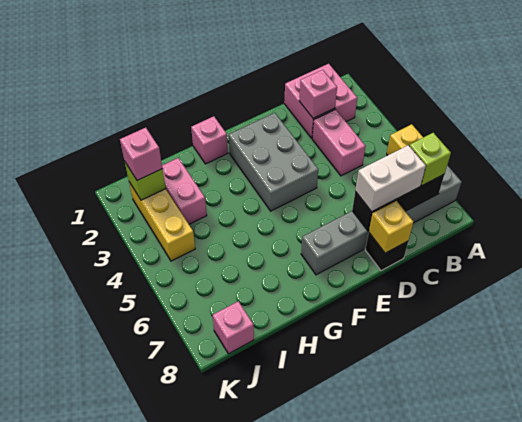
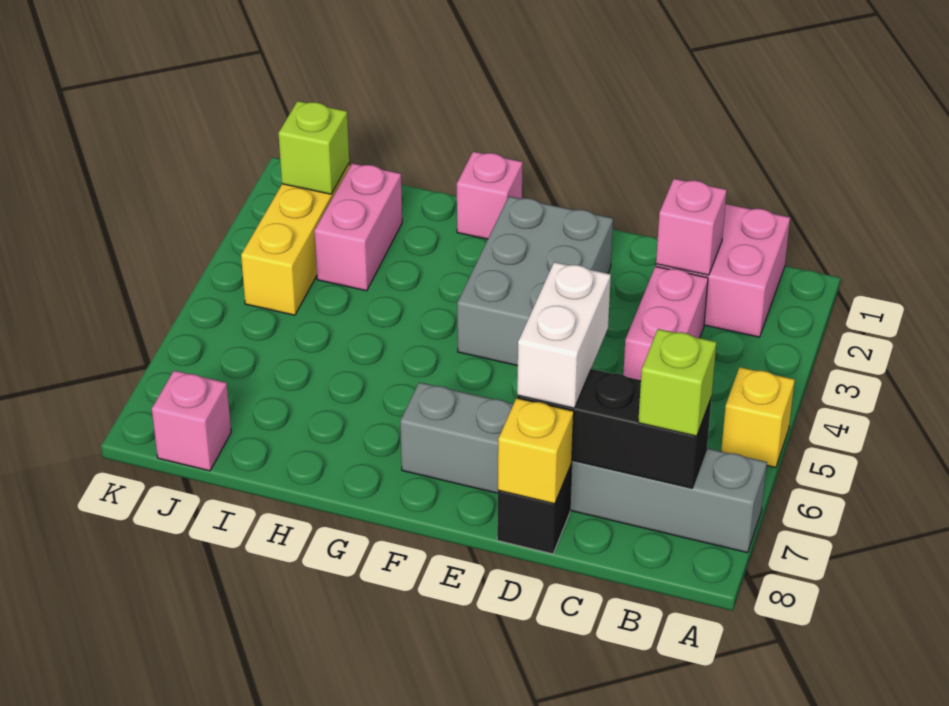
white 1x2 brick [355,145,426,212] -> white 1x2 brick turned to [517,262,611,408]
pink 1x1 brick [120,128,162,180] -> none

